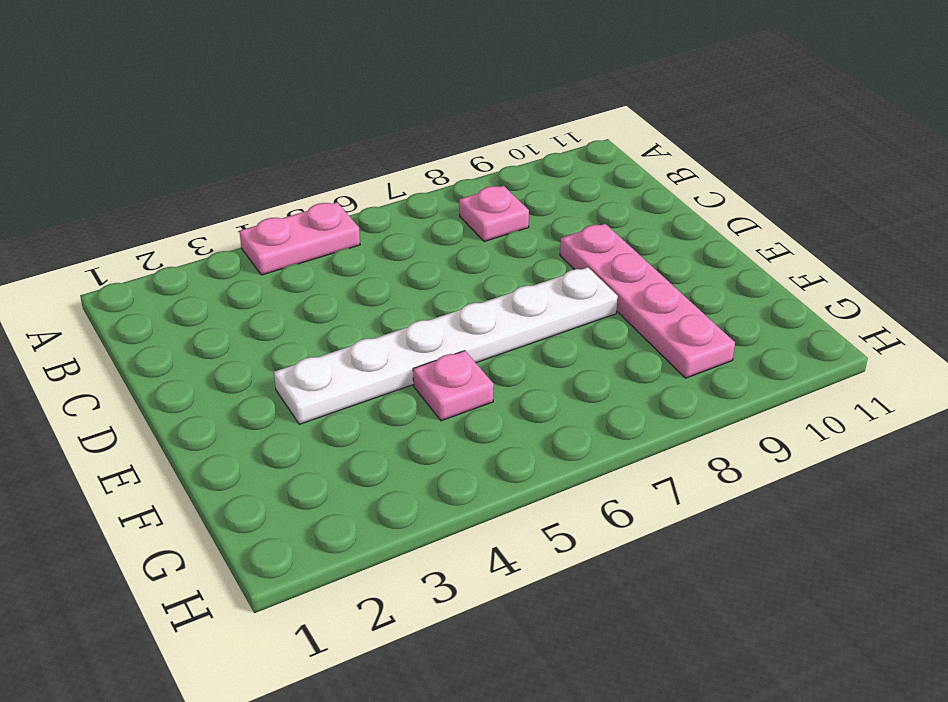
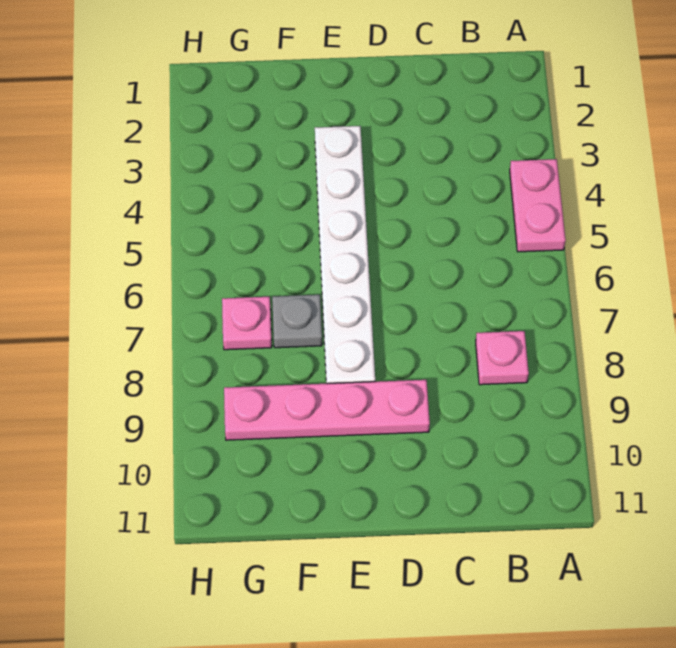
pink 1x1 plate [413,351,494,421] -> pink 1x1 plate moved to [222,297,272,350]
none -> grey 1x1 plate [272,295,322,348]

